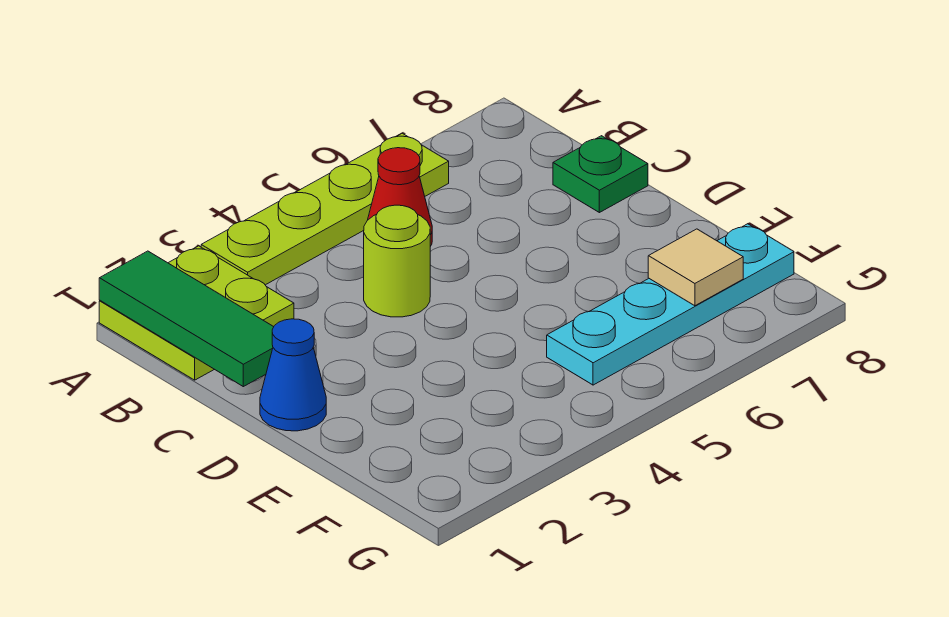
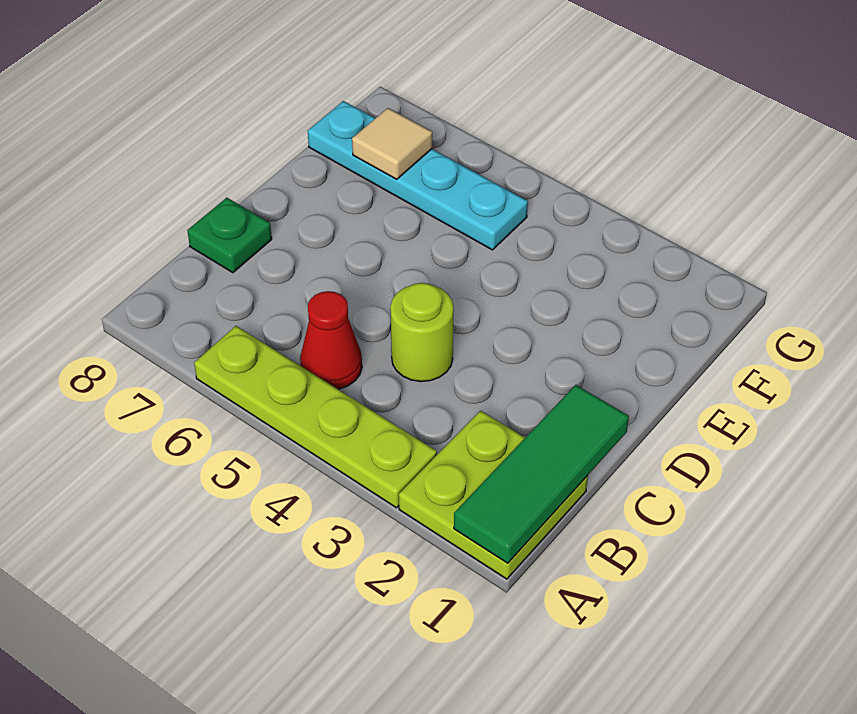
blue 1x1 cone [260,319,326,431] -> none

